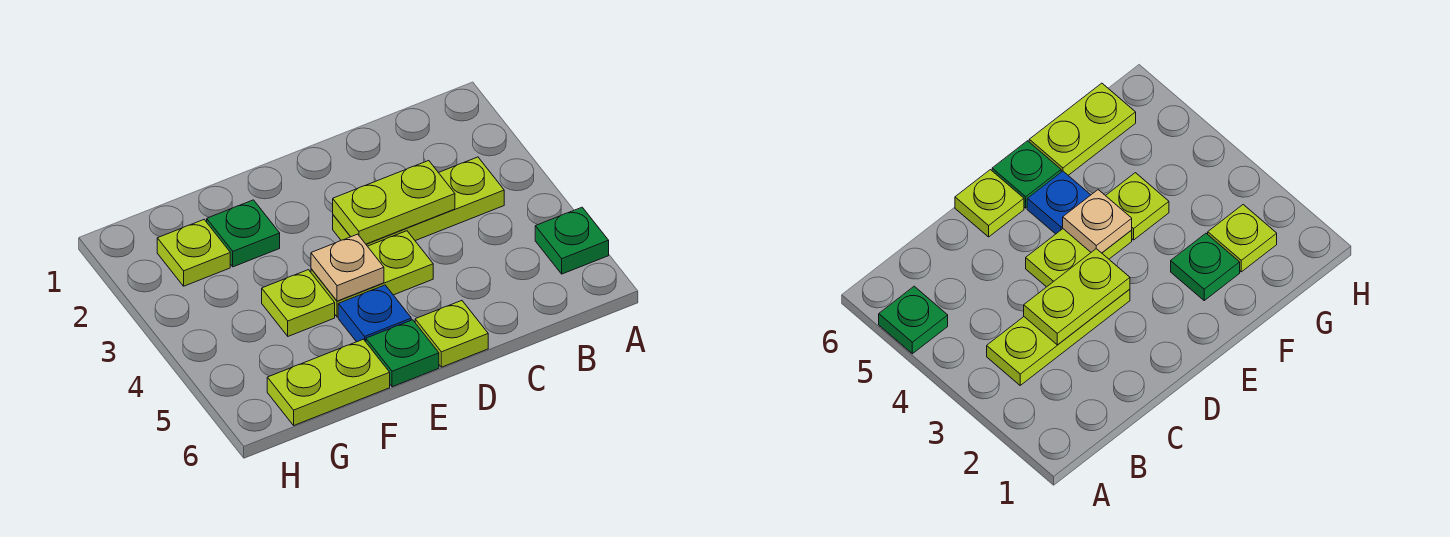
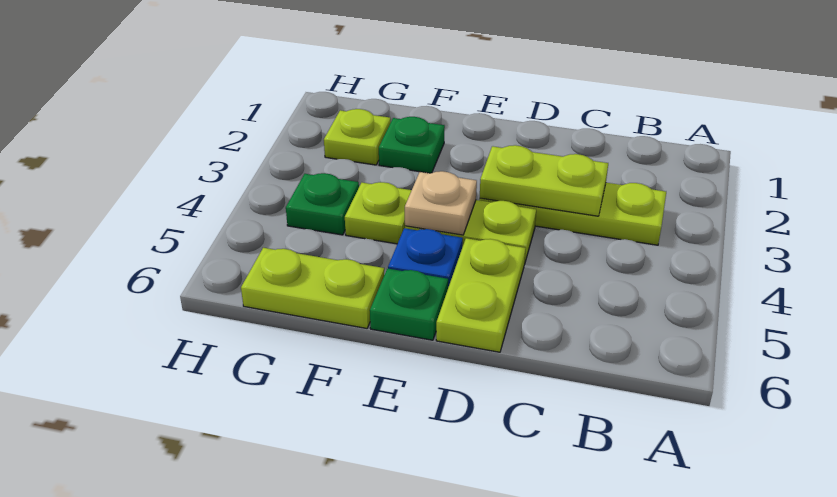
green 1x1 plate [535,207,609,274] -> green 1x1 plate moved to [286,173,359,235]
lime 1x1 plate [415,301,488,367] -> lime 1x2 plate [436,238,526,352]

